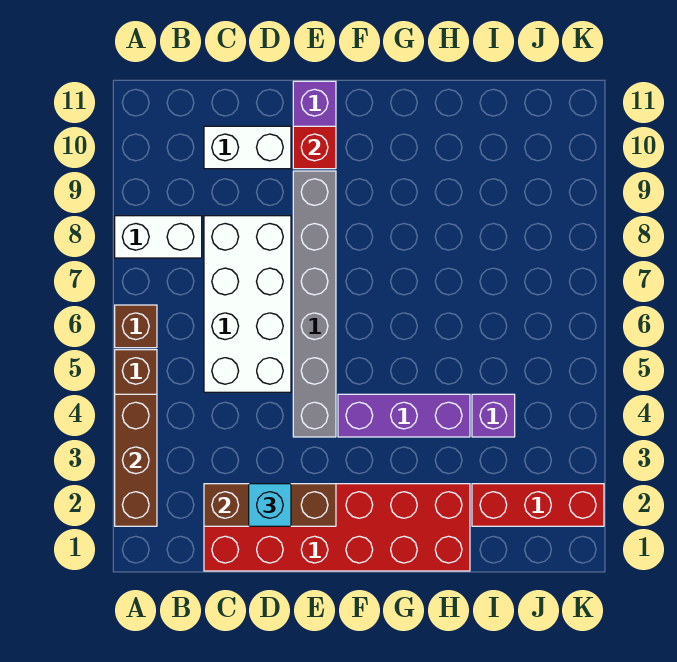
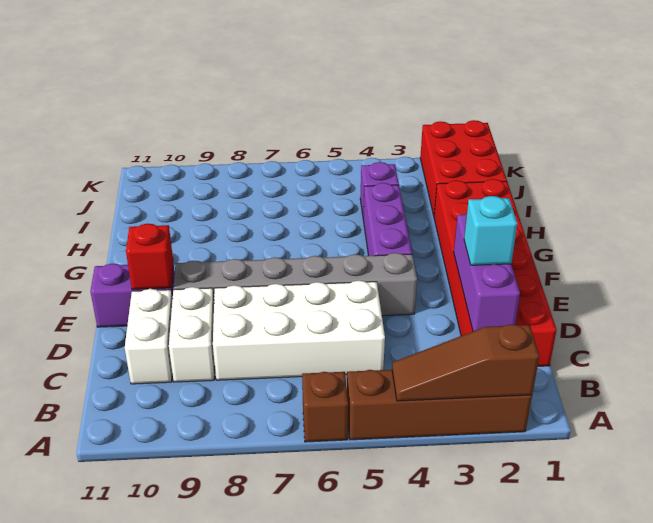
brown 1x3 brick [115,394,157,526] -> brown 1x3 slope [392,324,539,401]
white 1x2 brick [115,216,202,258] -> white 1x2 brick moved to [169,287,215,382]
brown 1x3 brick [204,484,336,526] -> purple 1x3 brick [454,214,520,331]
red 1x3 brick [472,484,604,526] -> red 2x3 brick [420,120,507,216]

